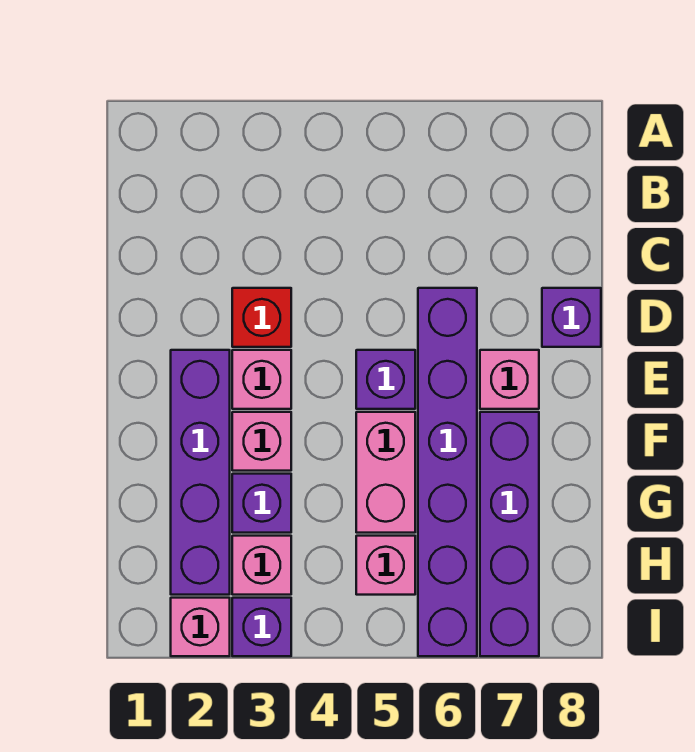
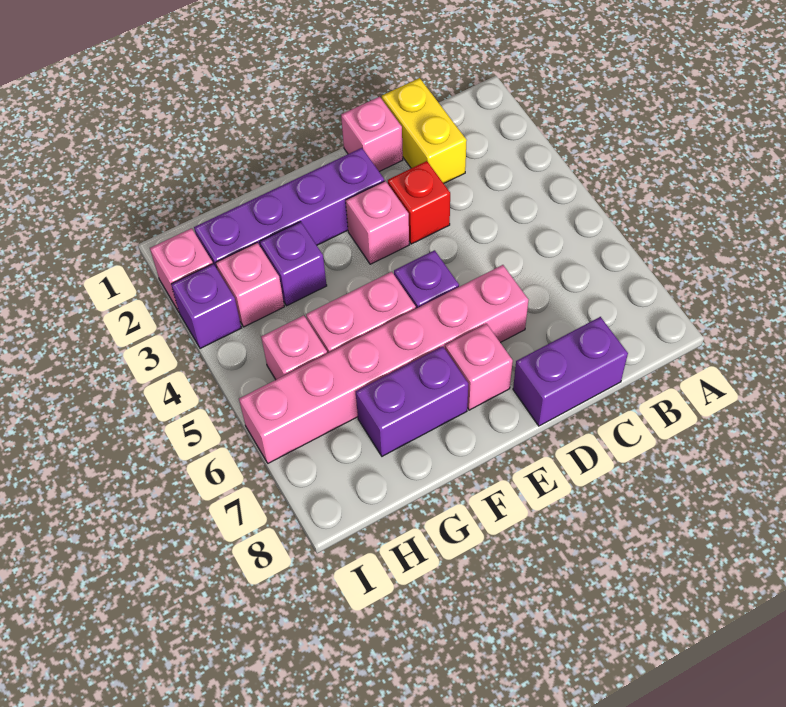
none -> yellow 1x2 brick [382,78,467,183]
purple 1x6 brick [418,288,477,656] -> pink 1x6 brick [239,265,528,463]
purple 1x1 brick [542,288,601,347] -> purple 1x2 brick [513,317,628,426]
pink 1x1 brick [232,412,291,471] -> pink 1x1 brick moved to [341,97,403,172]
purple 1x4 brick [480,412,539,656] -> purple 1x2 brick [356,346,468,456]

